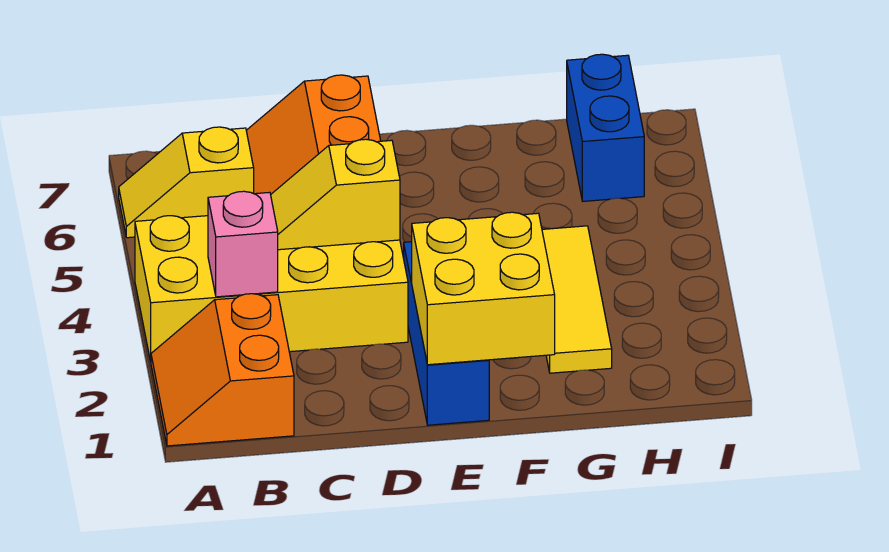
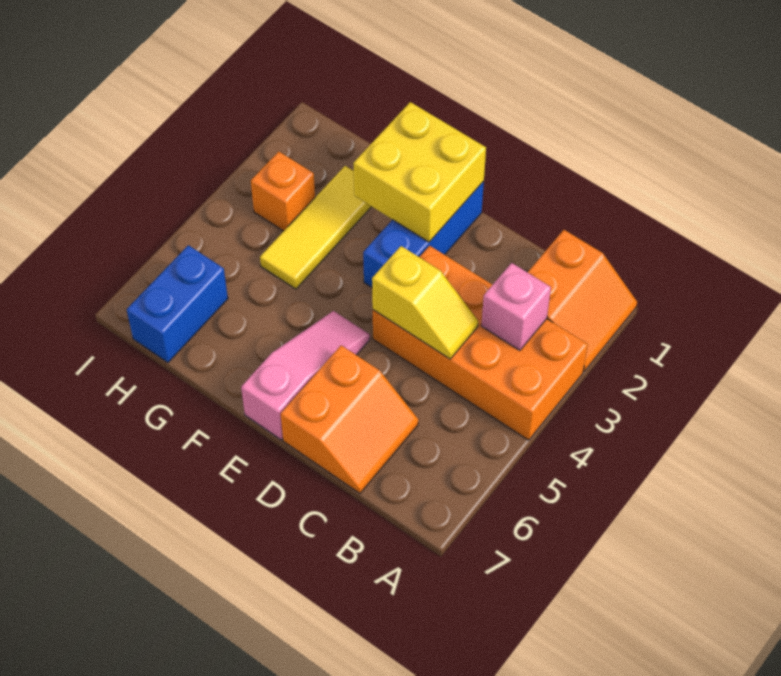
yellow 2x4 brick [135,216,408,361] -> orange 2x4 brick [373,246,588,440]
yellow 1x2 slope [119,127,254,238] -> none
none -> pink 1x3 slope [241,311,370,440]
none -> orange 1x1 brick [251,151,315,231]

